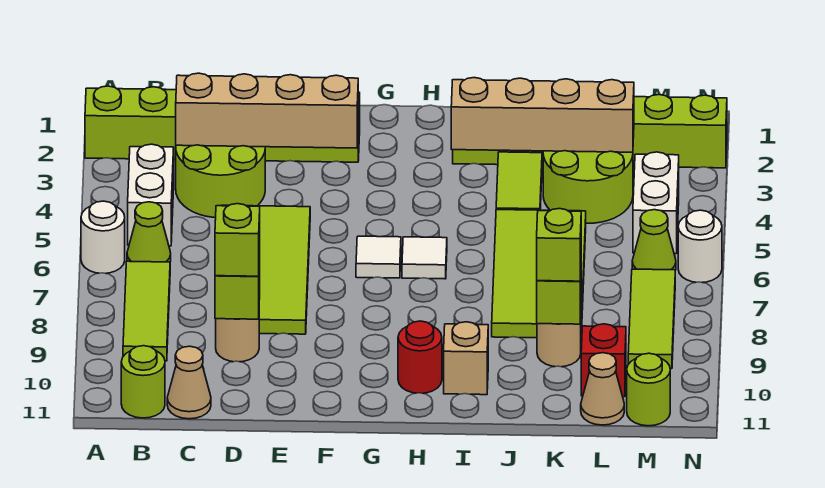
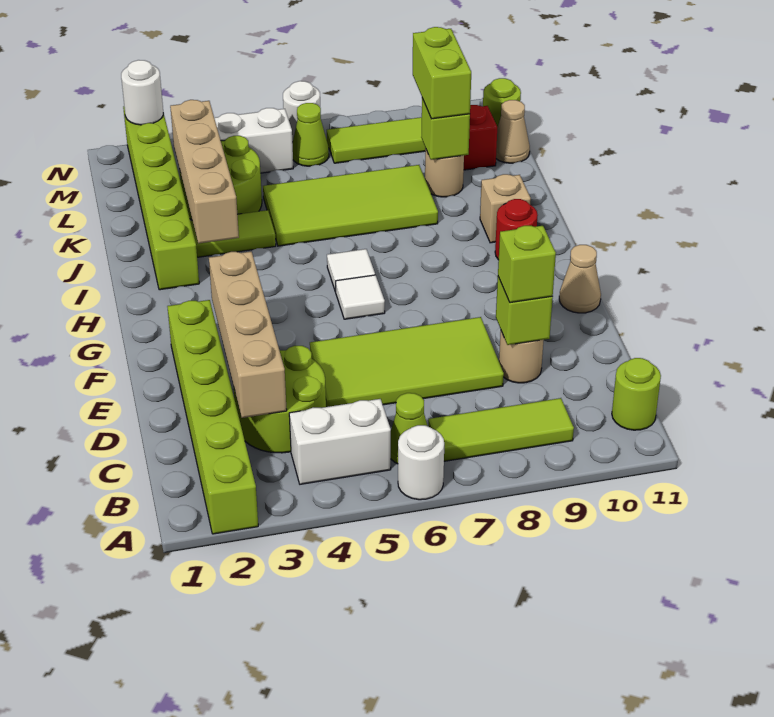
tan 1x1 cone [167,346,211,419] -> tan 1x1 cone moved to [559,245,601,313]
lime 1x1 brick [537,209,581,281] -> lime 1x2 brick [413,27,471,119]
none -> white 1x1 round brick [121,60,163,125]

